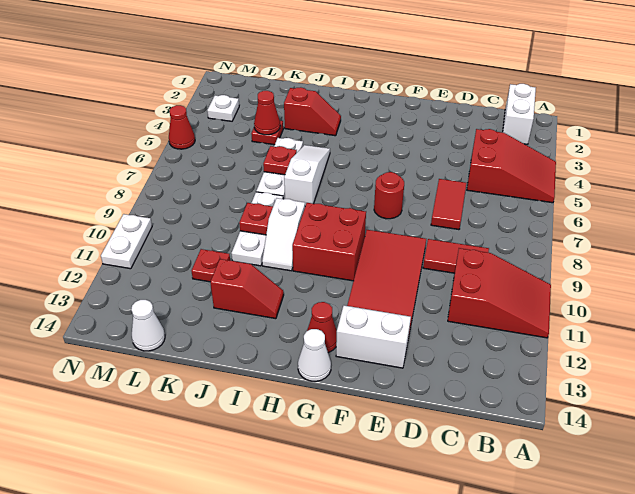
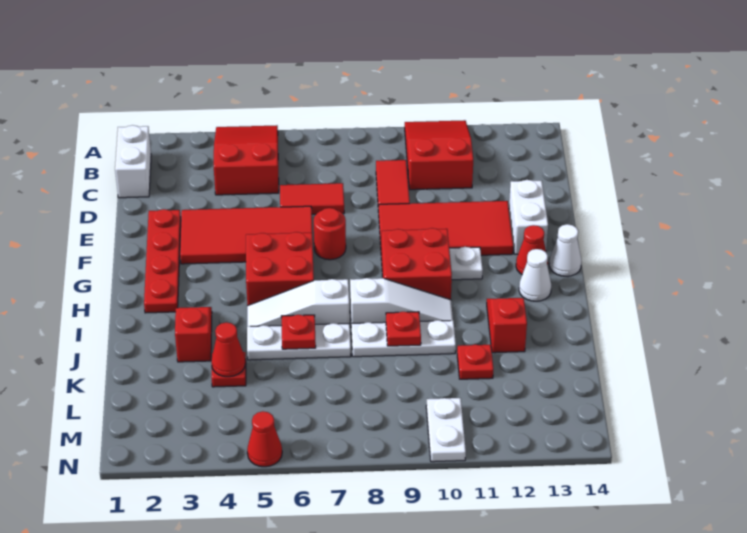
white 1x2 brick [503,84,536,144] -> white 1x2 brick turned to [115,125,151,198]
none -> red 1x4 plate [144,209,181,313]
none -> red 2x4 tile [180,206,312,264]
none -> red 2x2 brick [246,232,314,306]
white 1x2 slope [262,198,305,271] -> white 1x3 slope [350,278,453,323]
white 1x1 cone [131,300,165,351] -> white 1x1 cone moved to [519,249,551,301]
white 1x1 plate [207,95,239,121] -> white 1x1 plate moved to [449,247,483,280]
white 1x2 plate [101,214,152,269] -> white 1x2 plate turned to [426,398,466,462]

